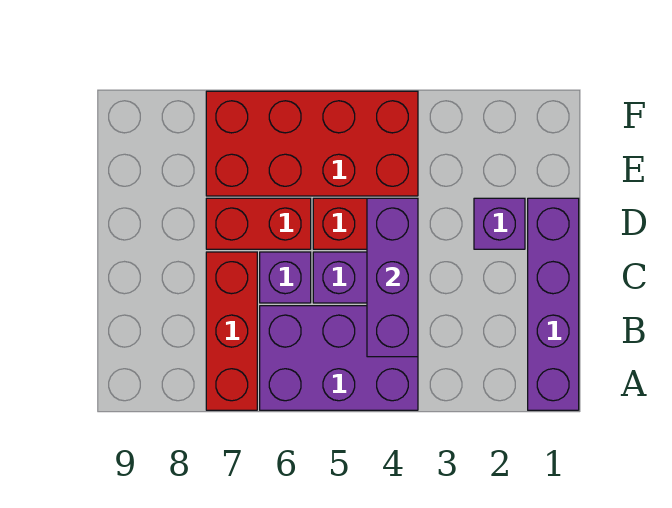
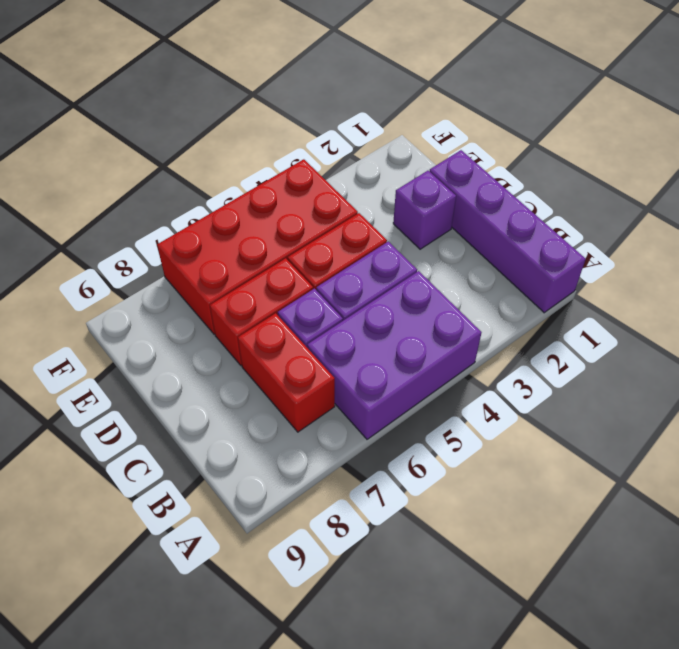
red 1x3 brick [206,252,257,410] -> red 1x2 brick [238,313,335,432]
purple 1x3 brick [367,198,418,357] -> none

